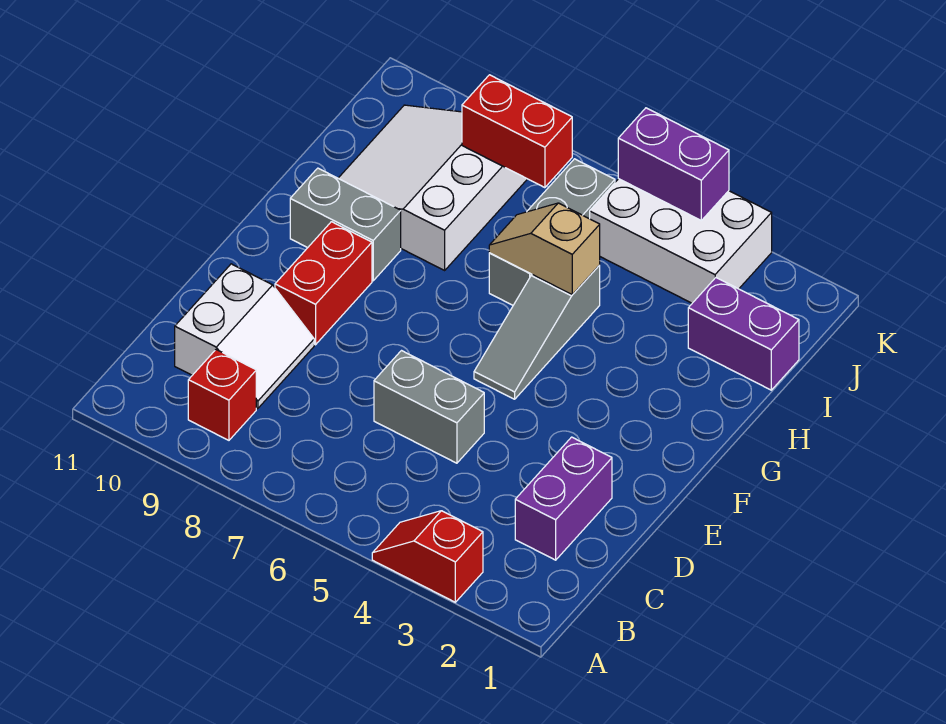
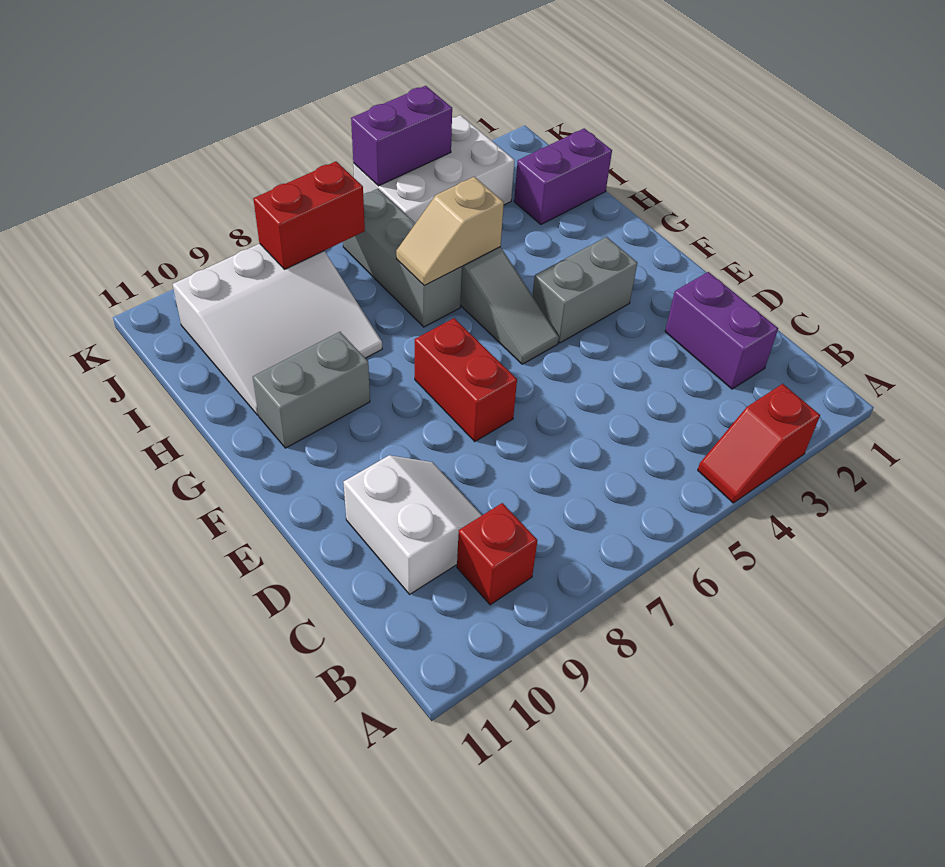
grey 1x2 brick [374,351,484,463] -> grey 1x2 brick moved to [533,237,637,343]
red 1x2 brick [275,222,372,345] -> red 1x2 brick moved to [415,318,517,441]
white 3x3 slope [338,105,527,270] -> white 3x3 slope turned to [173,244,382,415]

